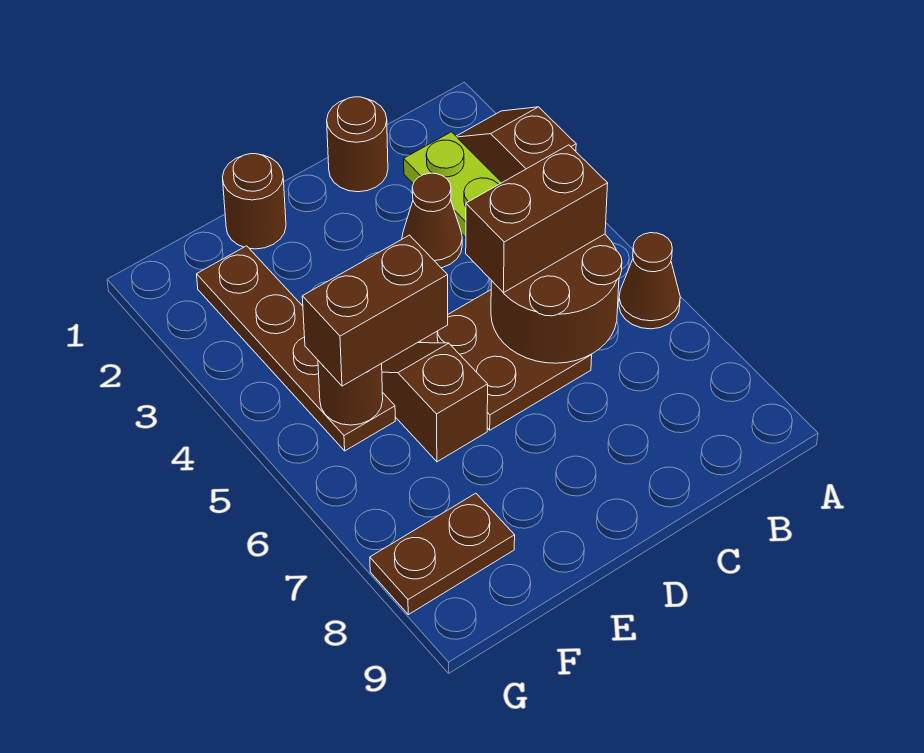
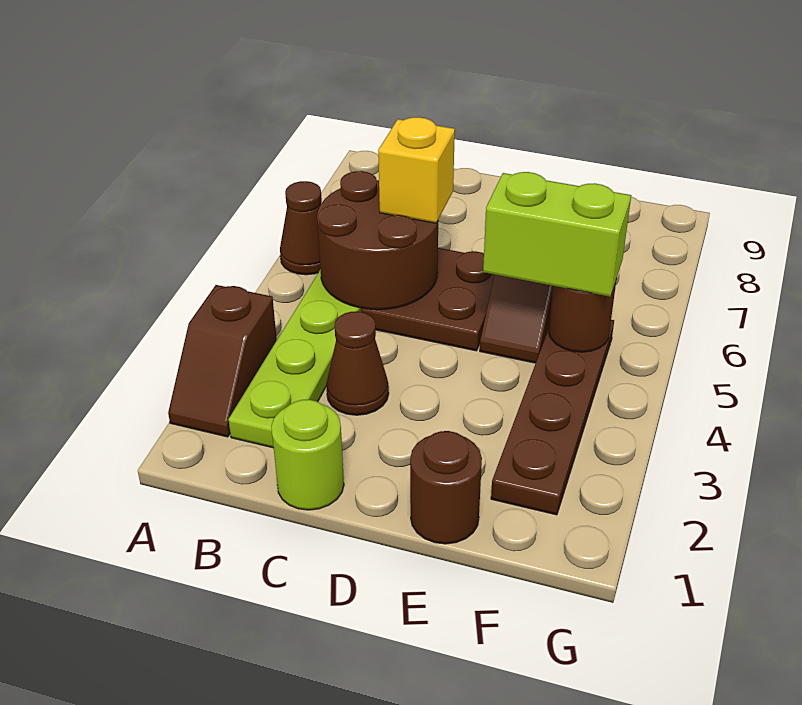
brown 1x2 brick [466,145,608,293] -> none
brown 1x1 round brick [327,97,388,192] -> lime 1x1 round brick [271,400,344,510]
none -> yellow 1x1 brick [378,117,455,223]
brown 1x2 brick [302,235,448,386] -> lime 1x2 brick [483,172,631,297]
brown 1x2 plate [370,493,515,615] -> none

